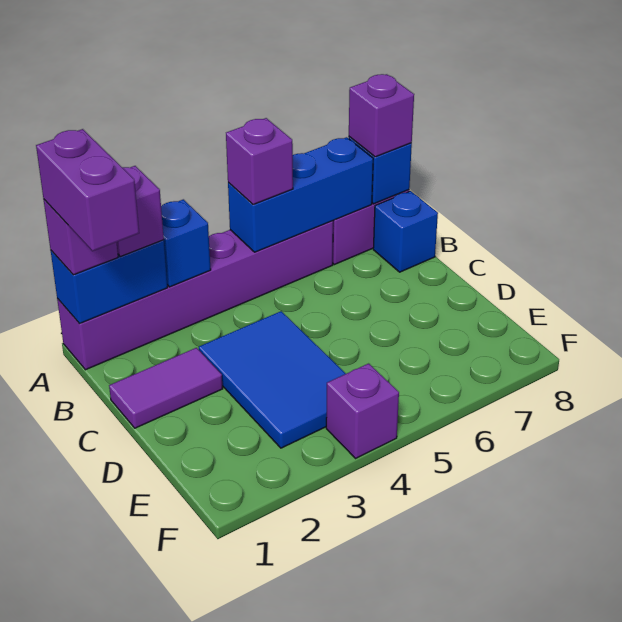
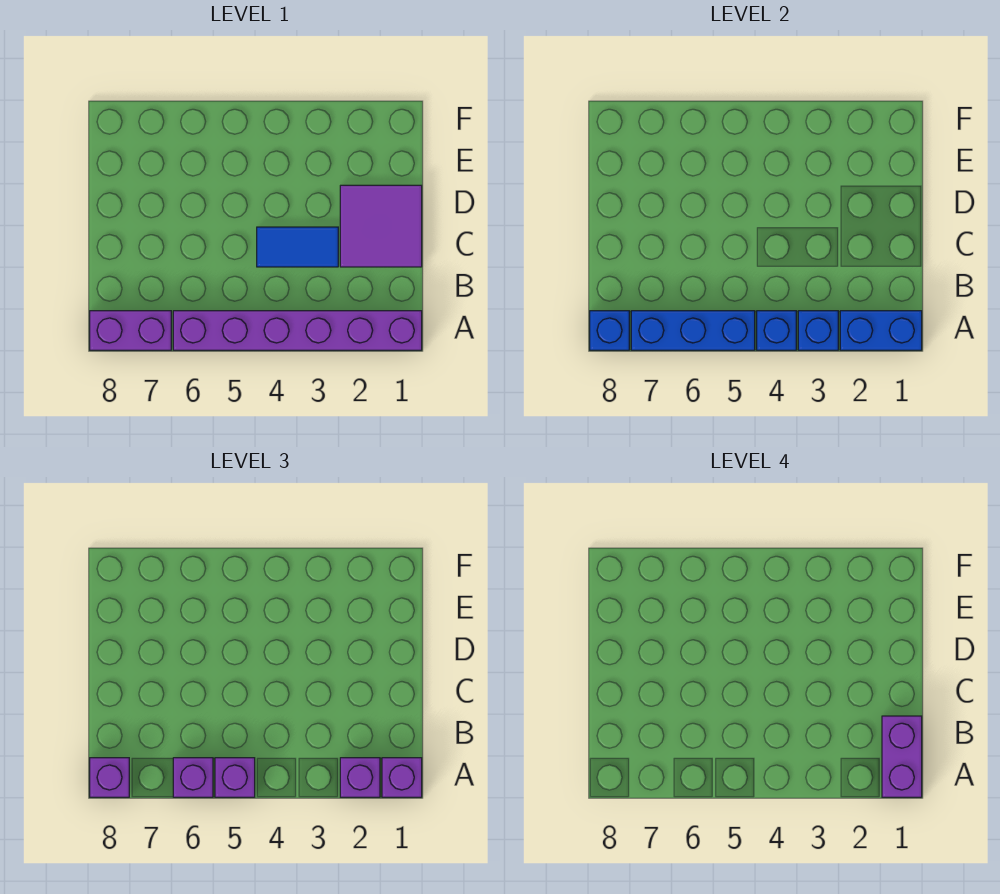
blue 1x1 brick [373,191,438,272] -> blue 1x1 brick moved to [757,311,796,350]
purple 1x2 tile [109,348,223,428] -> purple 2x2 tile [340,185,422,267]
blue 2x3 tile [199,311,346,448] -> blue 1x2 tile [257,227,338,267]
purple 1x1 brick [326,364,399,458] -> purple 1x1 brick moved to [173,758,213,797]

